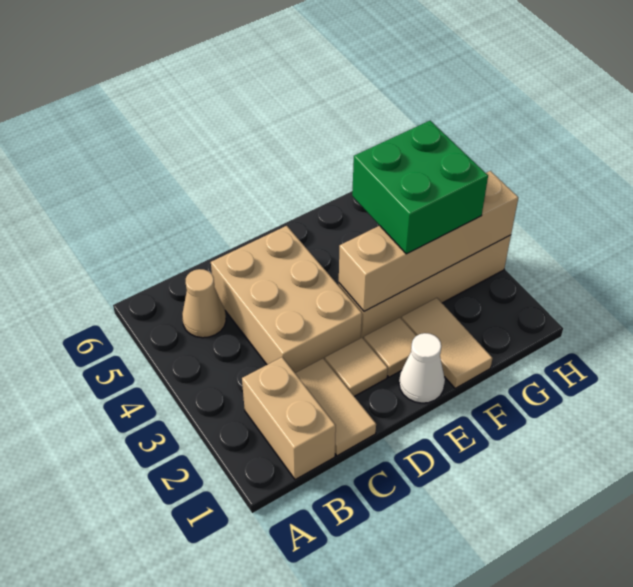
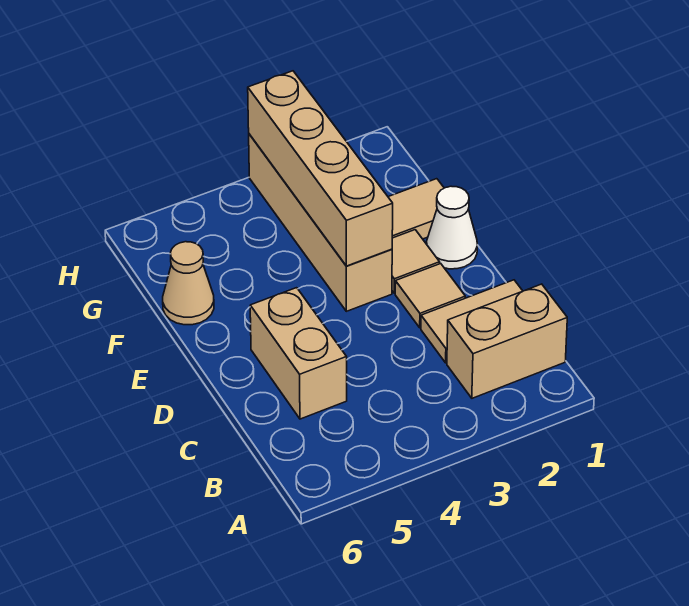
tan 1x1 cone [182,269,226,338] -> tan 1x1 cone moved to [163,242,214,325]
tan 2x3 brick [211,226,362,373] -> tan 1x2 brick [250,288,347,419]
green 2x2 brick [352,121,488,254] -> none

